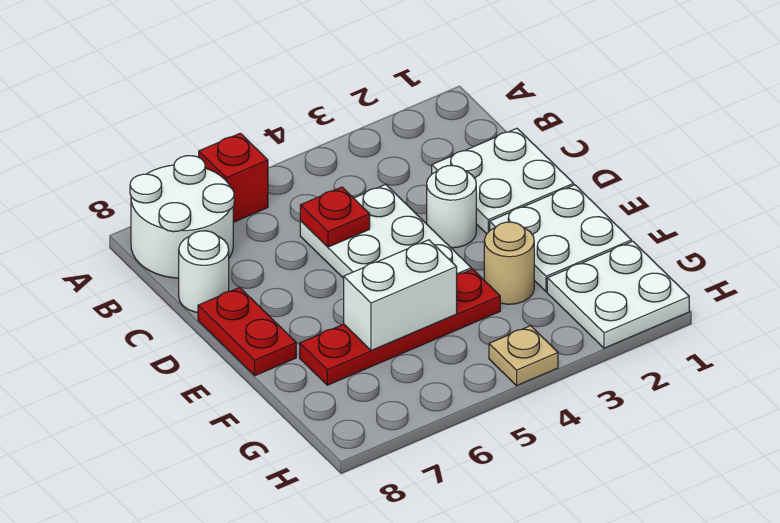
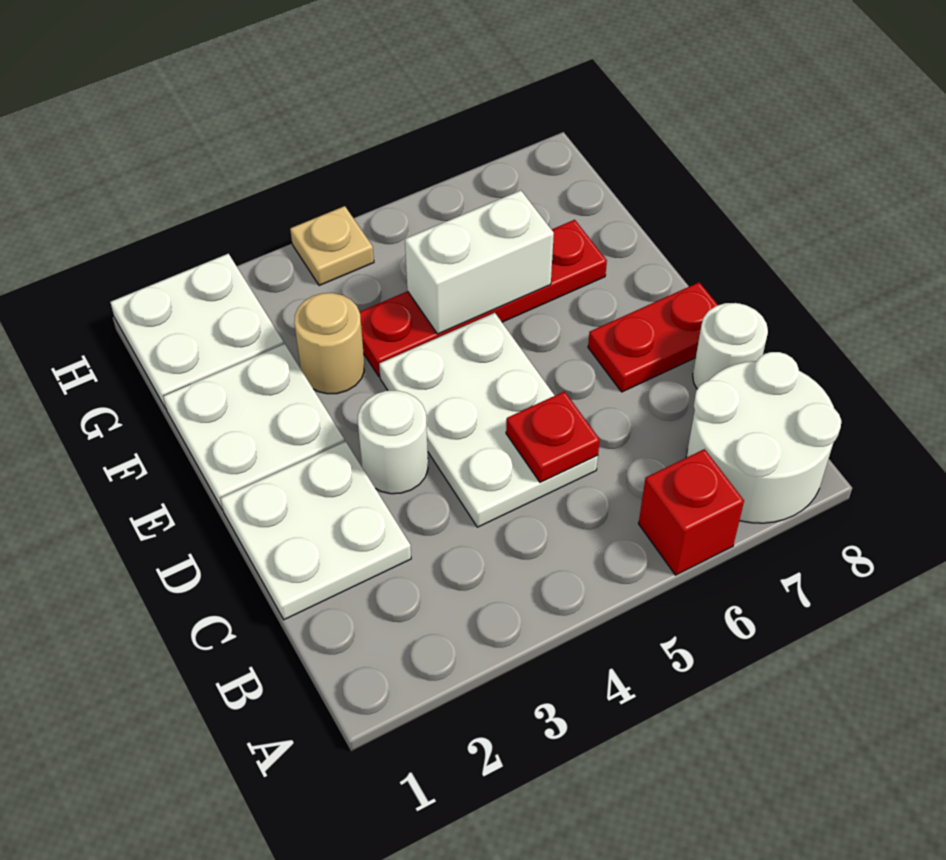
red 1x2 plate [198,287,296,376] -> red 1x2 plate turned to [588,282,718,392]

